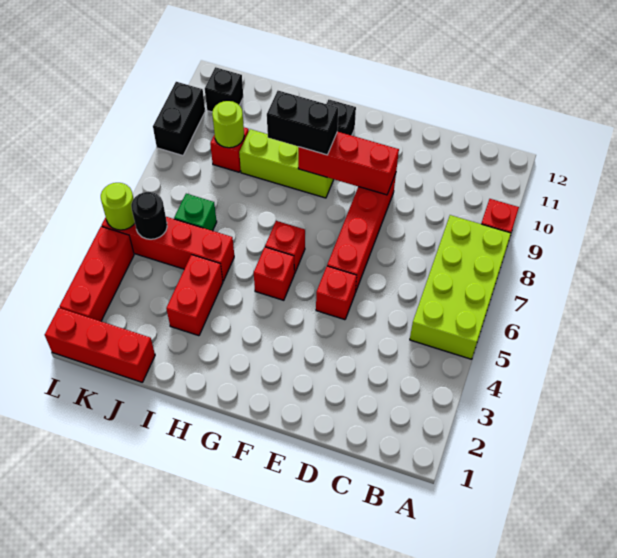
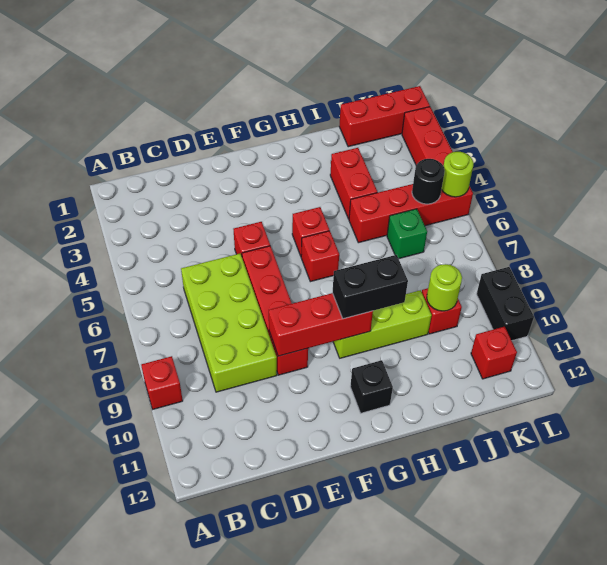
lime 2x4 brick [410,215,511,359] -> lime 2x4 brick moved to [181,254,277,392]
black 1x1 brick [205,67,243,112] -> red 1x1 brick [471,327,517,379]

